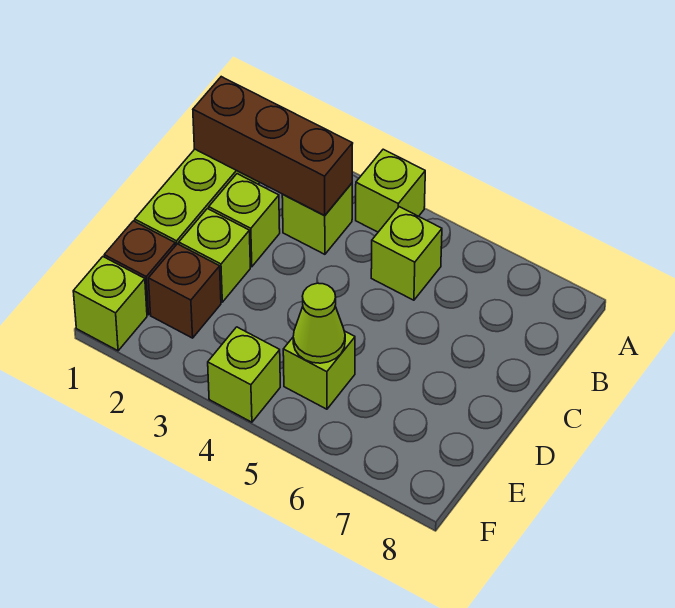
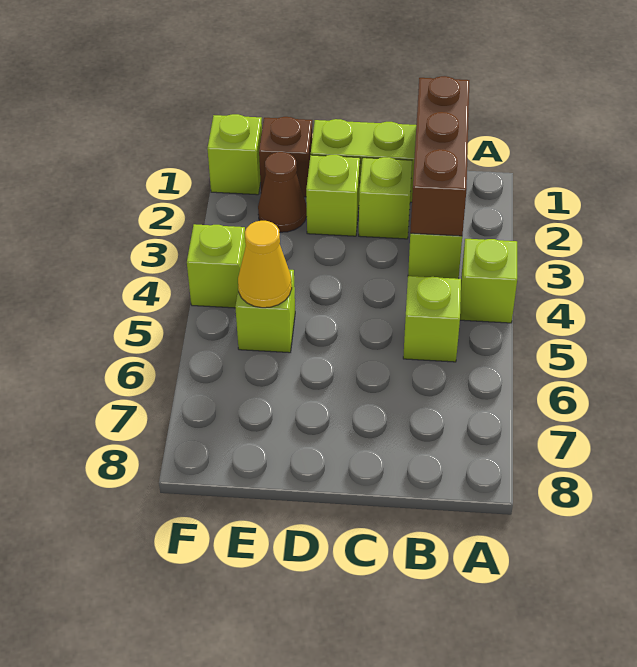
brown 1x1 brick [148,244,221,338] -> brown 1x1 cone [258,152,307,232]
lime 1x1 cone [293,283,345,363] -> yellow 1x1 cone [238,221,292,308]

